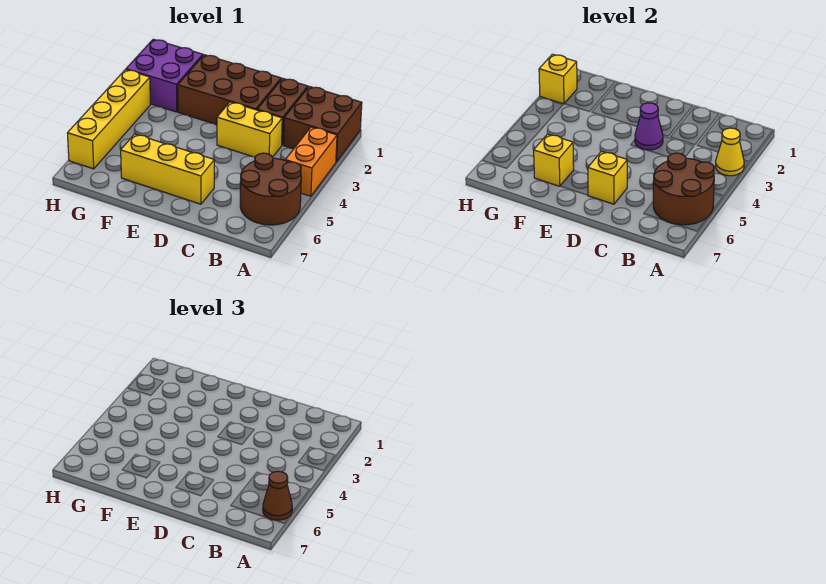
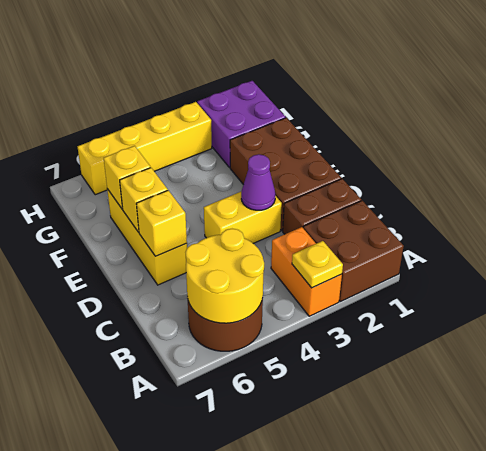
orange 1x2 brick [285,127,337,196] -> orange 1x2 brick turned to [271,227,342,316]
yellow 1x1 cone [716,128,744,176] -> yellow 1x1 plate [292,241,343,288]
brown 2x2 round brick [653,153,714,225] -> yellow 2x2 round brick [185,229,264,323]
brown 1x1 cone [263,471,292,520] -> none
yellow 1x2 brick [217,102,282,157] -> yellow 1x2 brick turned to [204,192,282,244]
yellow 1x1 brick [539,54,577,104] -> yellow 1x1 brick moved to [120,168,168,232]

